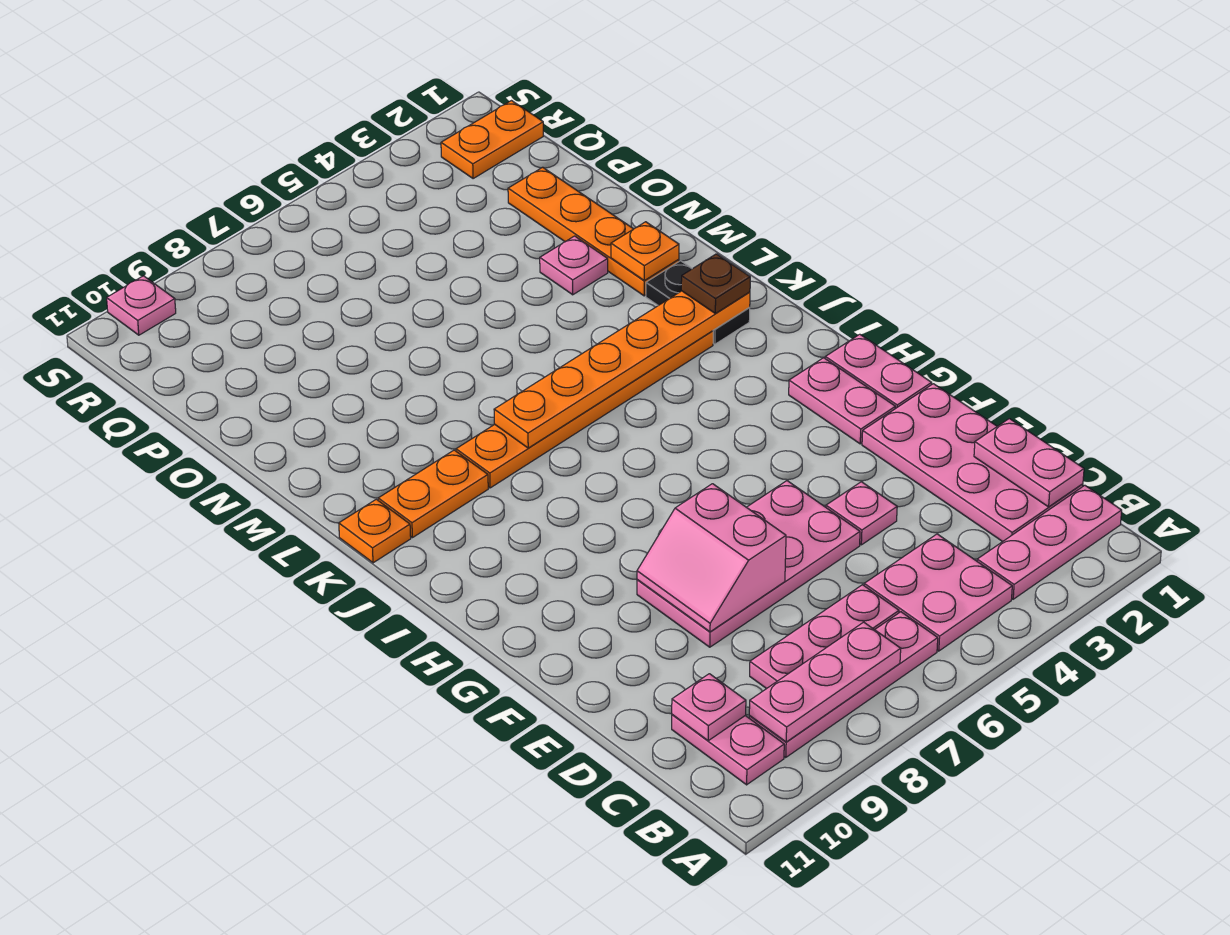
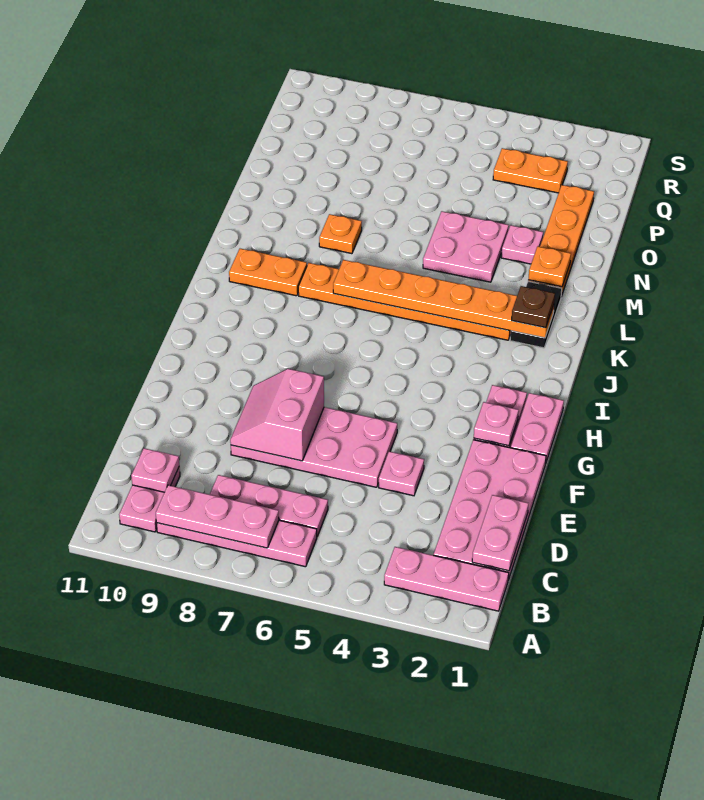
pink 2x2 plate [864,534,1012,651] -> pink 2x2 plate moved to [423,211,509,282]
orange 1x1 plate [339,499,411,563] -> orange 1x1 plate moved to [319,214,362,254]
orange 1x2 plate [441,101,543,179] -> orange 1x2 plate moved to [493,148,568,193]
pink 1x1 plate [107,276,176,335] -> pink 1x1 plate moved to [474,402,519,446]

